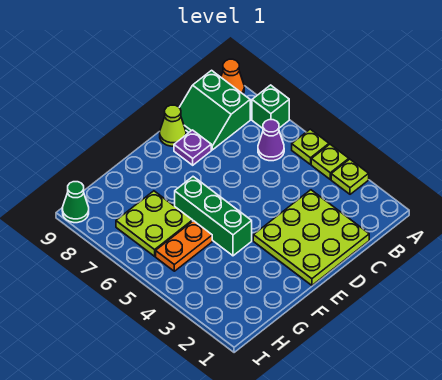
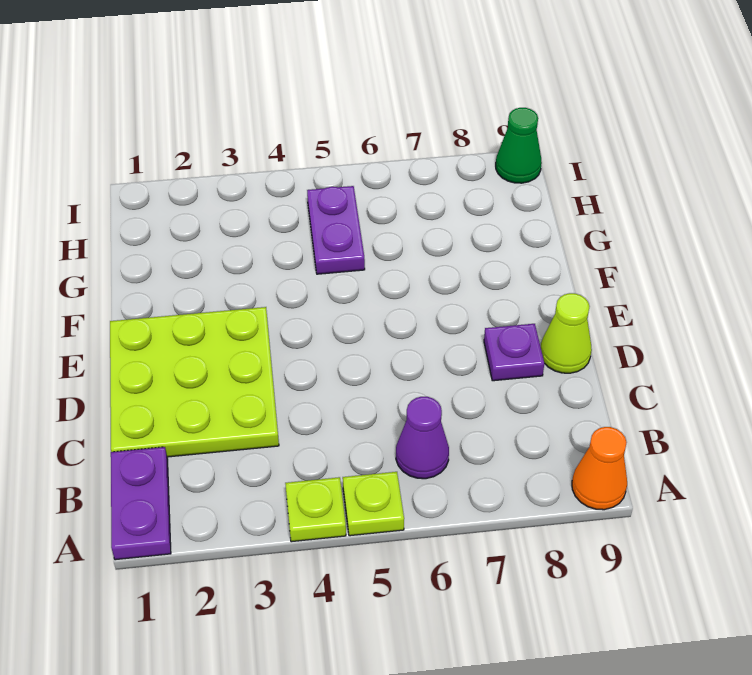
none -> purple 1x2 plate [111,447,171,560]
lime 1x1 plate [331,159,369,194] -> none
green 1x1 brick [252,85,289,128] -> none
green 2x2 slope [179,70,250,150] -> none
green 1x3 brick [175,177,252,256] -> none
orange 1x2 plate [156,221,212,271] -> purple 1x2 plate [307,186,365,274]
lime 2x2 plate [116,191,193,256] -> none

